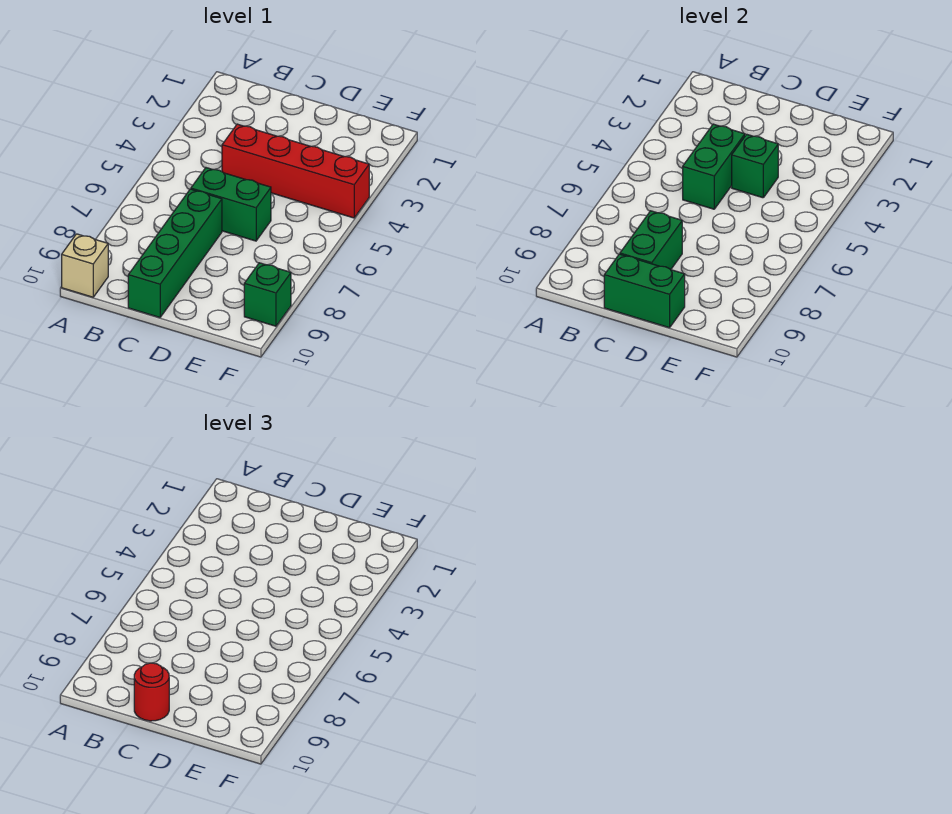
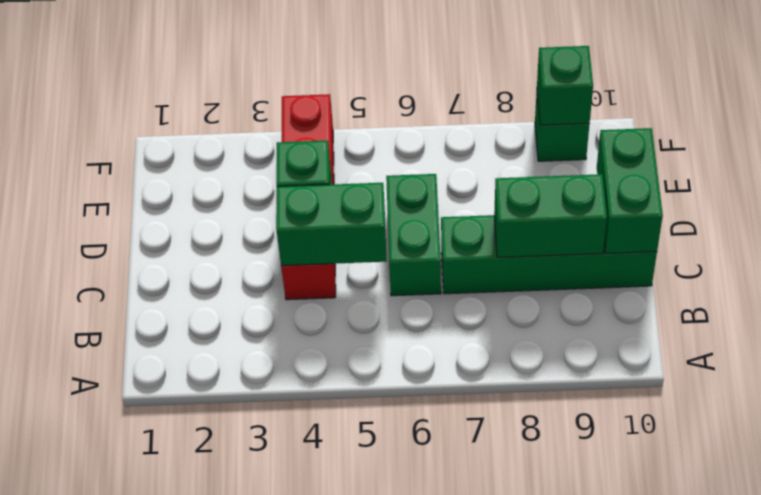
tan 1x1 brick [62,234,108,297] -> none
red 1x1 round brick [134,663,169,721] -> none
none -> green 1x1 brick [537,46,593,125]

